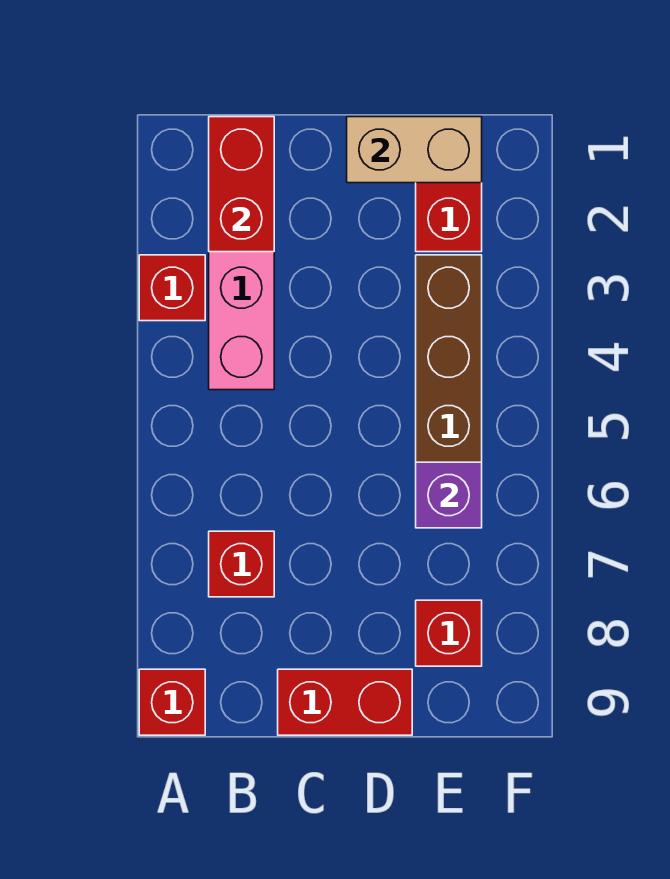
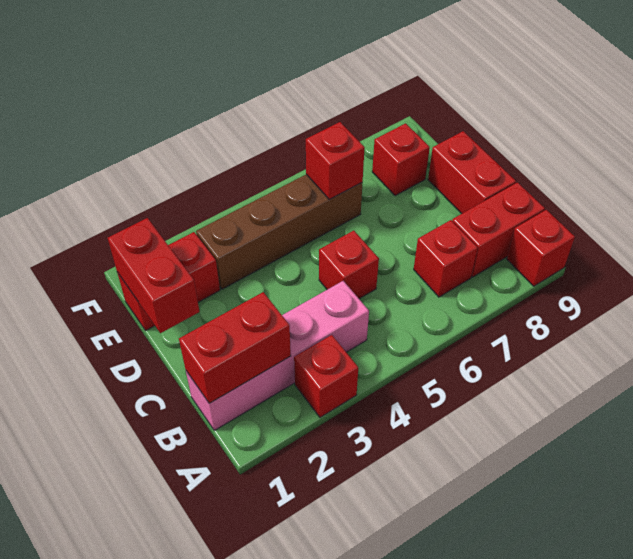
none -> red 1x2 brick [452,183,545,277]
none -> red 1x1 brick [319,231,379,299]
tan 1x2 brick [347,117,482,183] -> red 1x2 brick [108,218,200,333]
purple 1x1 brick [416,462,482,528] -> red 1x1 brick [306,122,365,199]

